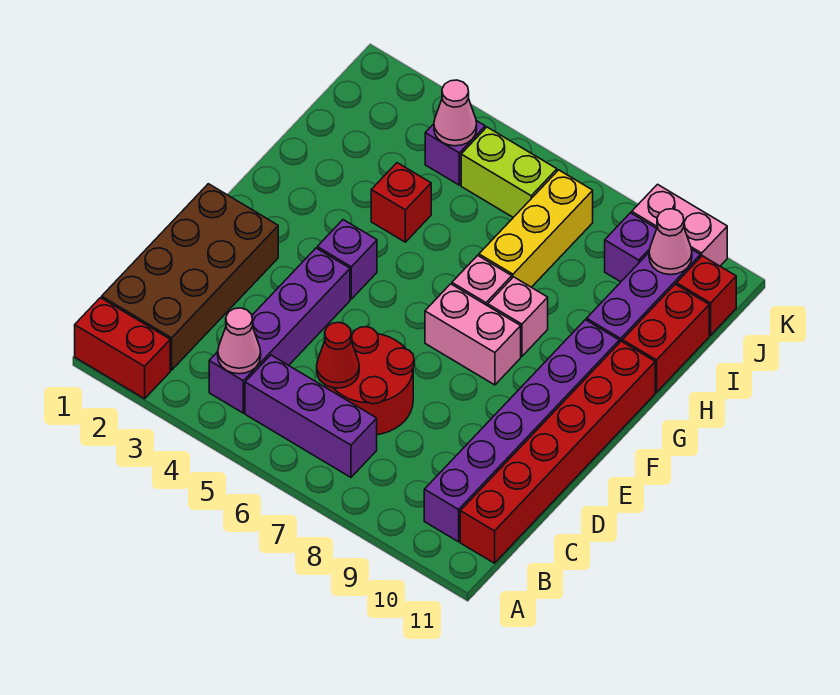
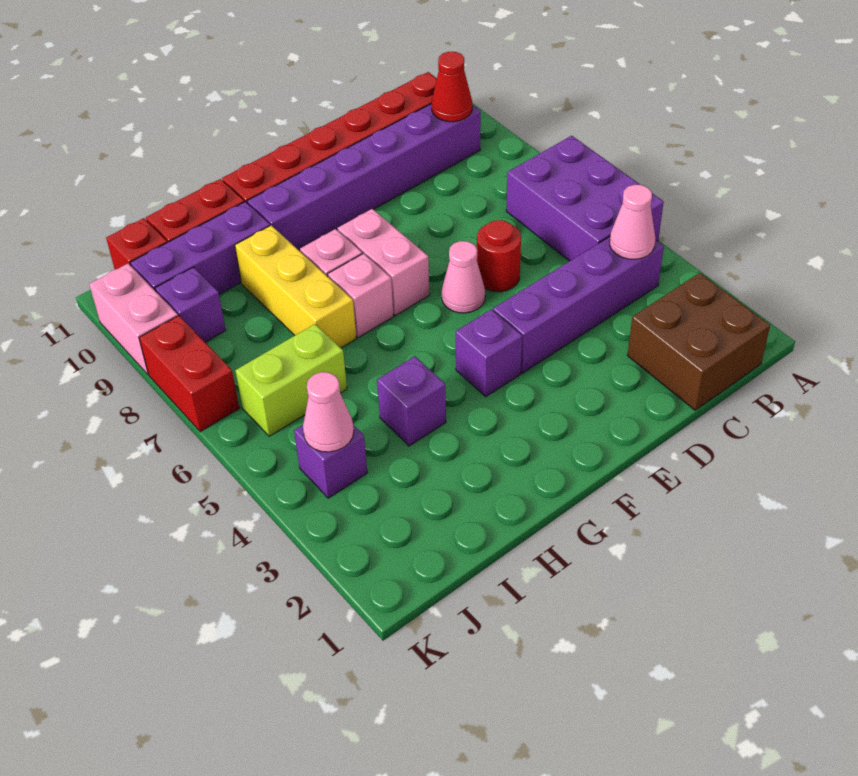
red 1x2 brick [75,298,170,399] -> red 1x2 brick moved to [139,316,239,432]
brown 2x4 brick [102,184,278,370] -> brown 2x2 brick [628,273,770,410]
purple 1x3 brick [245,355,377,477] -> purple 2x3 brick [506,136,664,261]
red 2x2 round brick [326,327,414,435] -> red 1x1 round brick [477,220,521,292]
red 1x1 cone [317,322,359,388] -> red 1x1 cone moved to [432,52,472,122]
red 1x1 brick [371,163,431,242] -> purple 1x1 brick [377,356,446,446]
yellow 1x3 brick [479,170,593,287] -> yellow 1x3 brick turned to [235,226,356,348]
lime 1x2 brick [461,127,557,217] -> lime 1x2 brick turned to [235,324,347,436]
pink 1x1 cone [649,209,692,275] -> pink 1x1 cone moved to [441,241,485,313]

